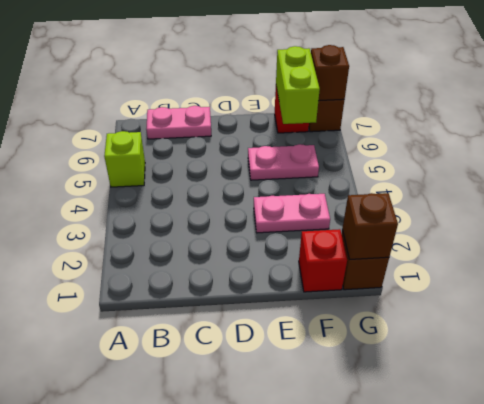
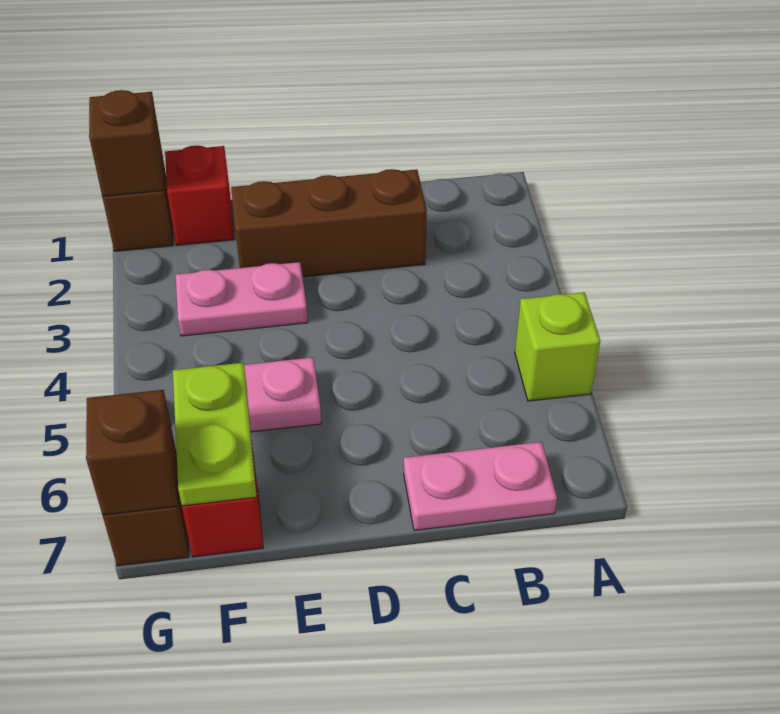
none -> brown 1x3 brick [231,169,427,277]
lime 1x2 brick [276,46,320,124] -> lime 1x2 plate [173,363,257,506]

